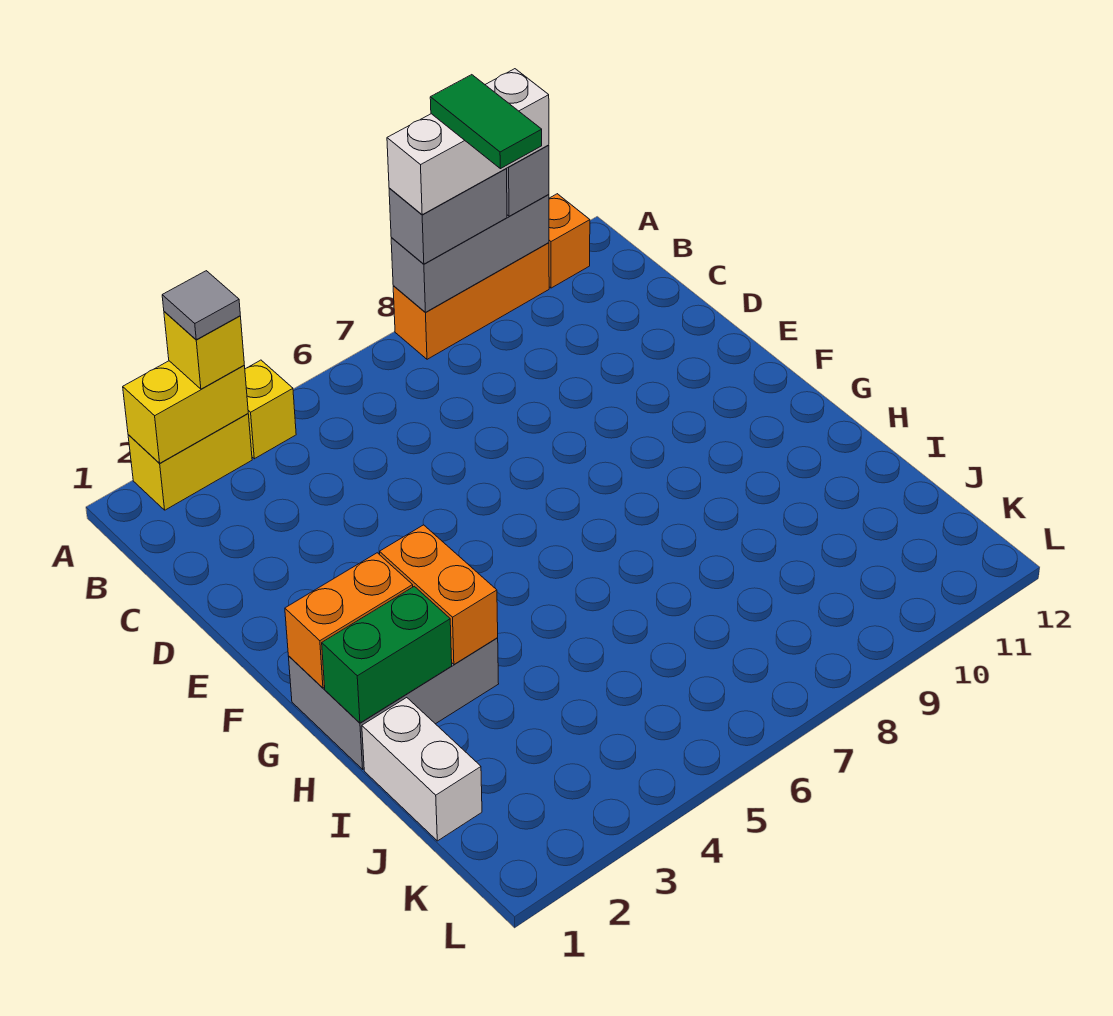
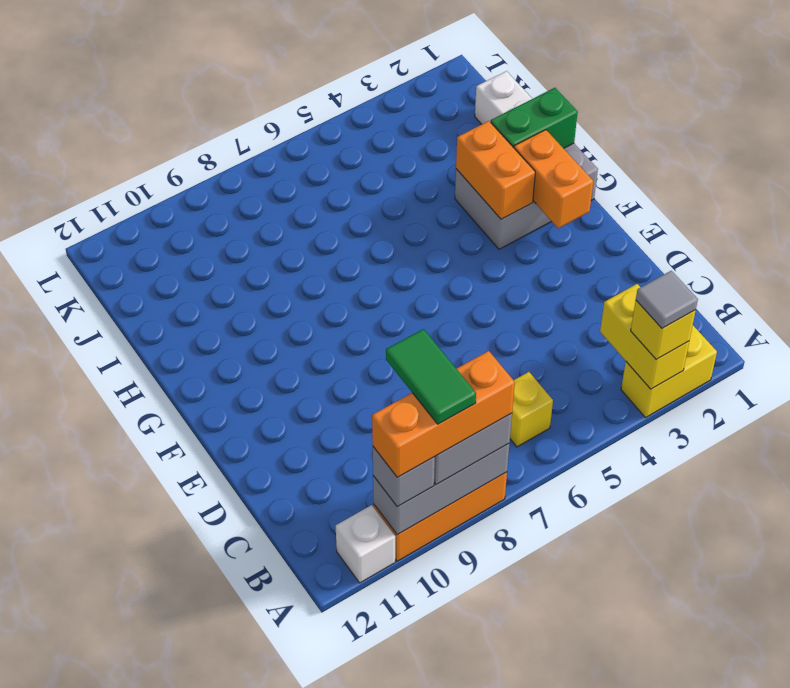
yellow 1x2 brick [123,361,248,463] -> yellow 1x2 brick turned to [600,284,689,389]
yellow 1x1 brick [245,360,296,459] -> yellow 1x1 brick moved to [510,372,553,447]
white 1x3 brick [387,69,549,215] -> orange 1x3 brick [372,351,515,477]
orange 1x1 brick [549,194,590,288] -> white 1x1 brick [336,505,395,583]
orange 1x2 brick [285,553,413,688] -> orange 1x2 brick turned to [514,130,593,228]

